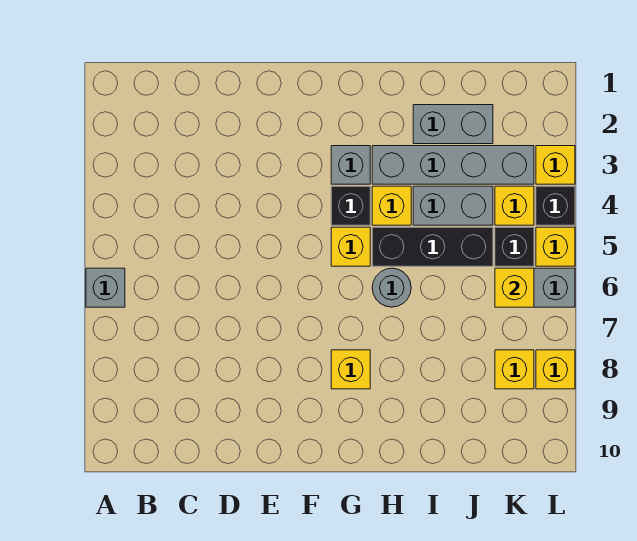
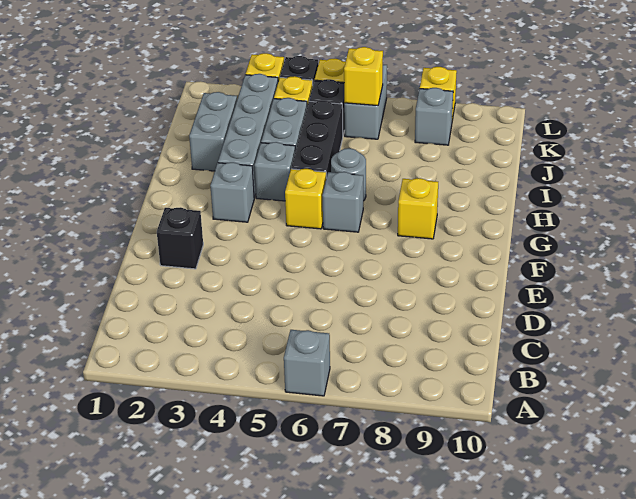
black 1x1 brick [331,186,370,225] -> black 1x1 brick moved to [157,207,203,269]
none -> grey 1x1 brick [322,172,363,232]
yellow 1x1 brick [372,186,411,225] -> grey 1x1 brick [254,142,296,201]
yellow 1x1 brick [495,350,534,389] -> grey 1x1 brick [415,88,453,145]

